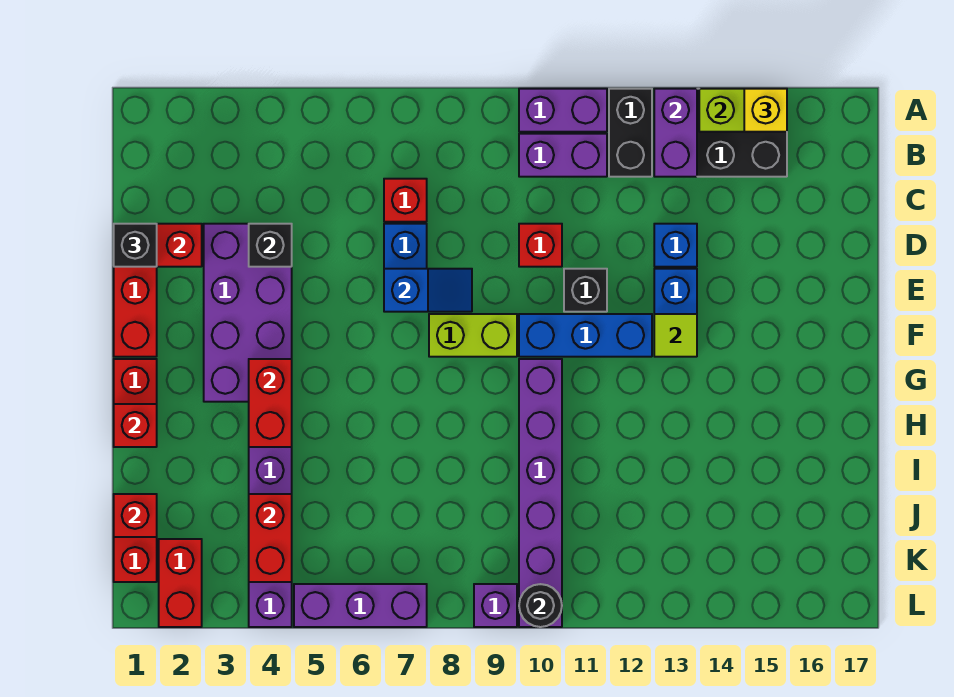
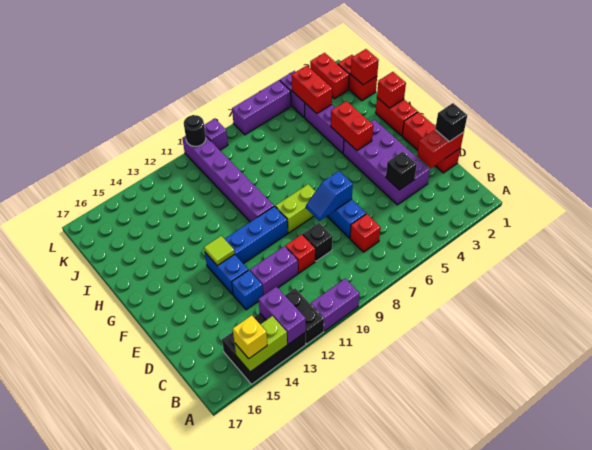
purple 1x2 brick [519,134,607,177] -> purple 1x2 brick moved to [250,246,298,295]
black 1x1 brick [564,269,607,312] -> black 1x1 brick moved to [303,223,333,261]

